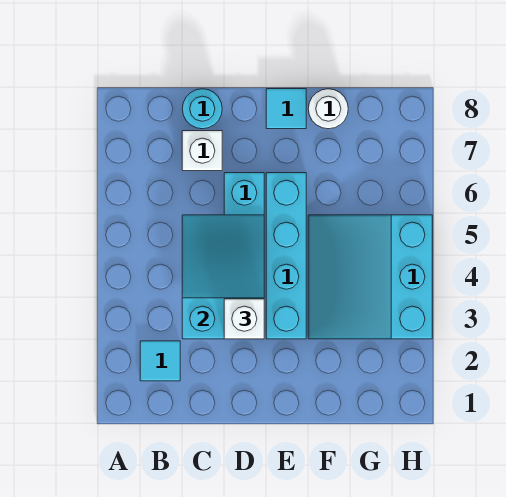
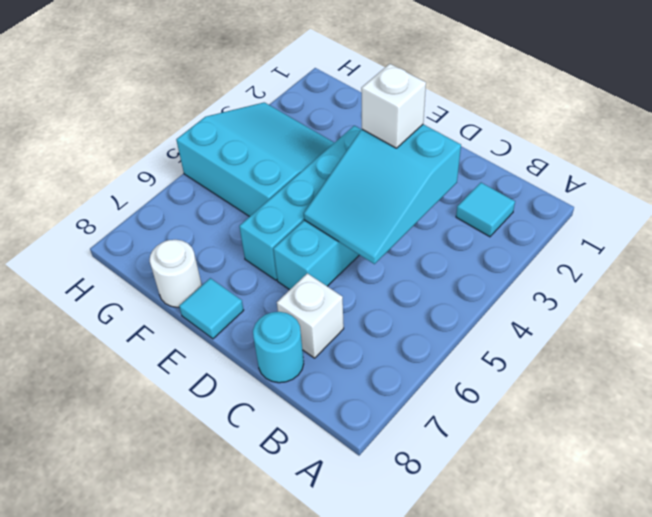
cyan 3x3 slope [308,215,432,339] -> cyan 3x3 slope turned to [176,102,334,217]

